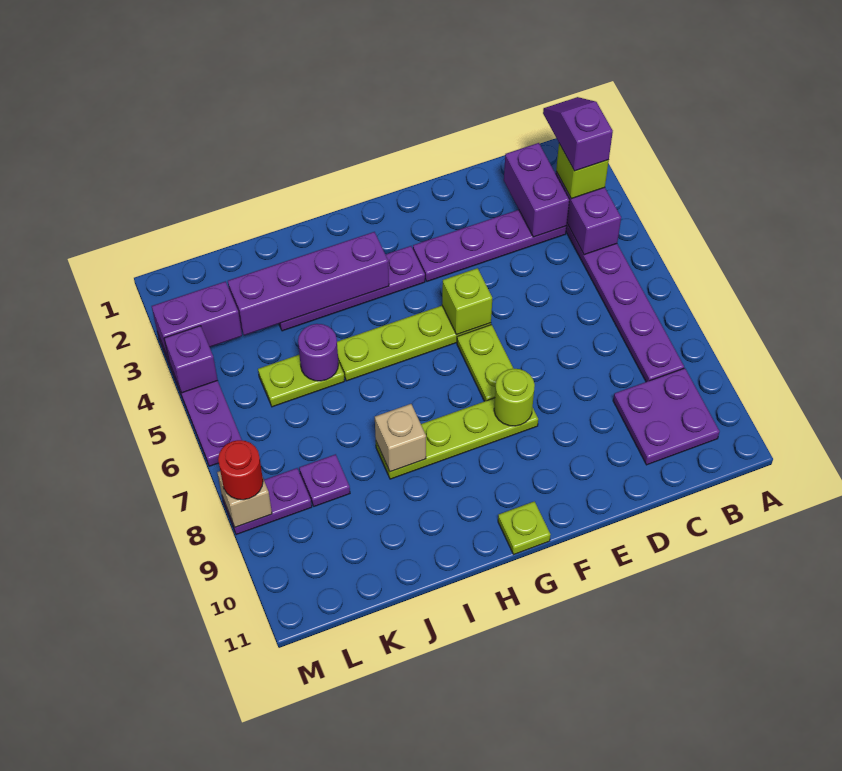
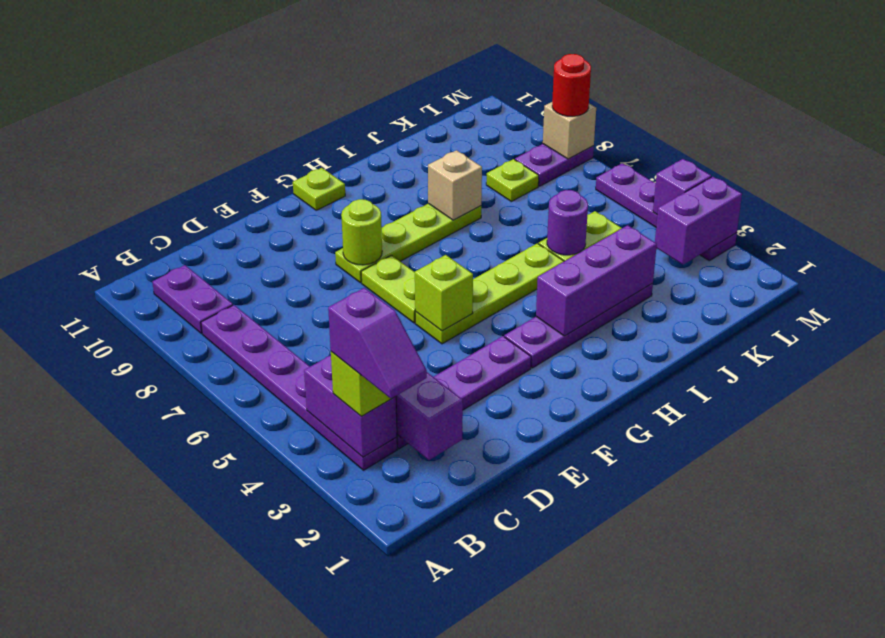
purple 2x2 plate [613,368,720,465] -> purple 1x2 plate [152,265,233,333]
purple 1x4 brick [228,232,389,335] -> purple 1x3 brick [536,225,657,336]
purple 1x1 plate [299,454,350,506] -> lime 1x1 plate [486,159,539,202]

